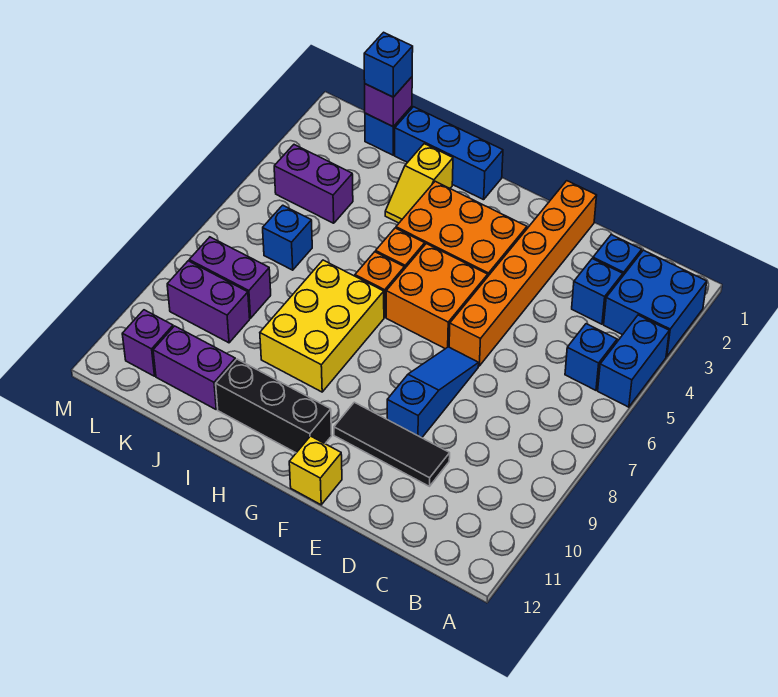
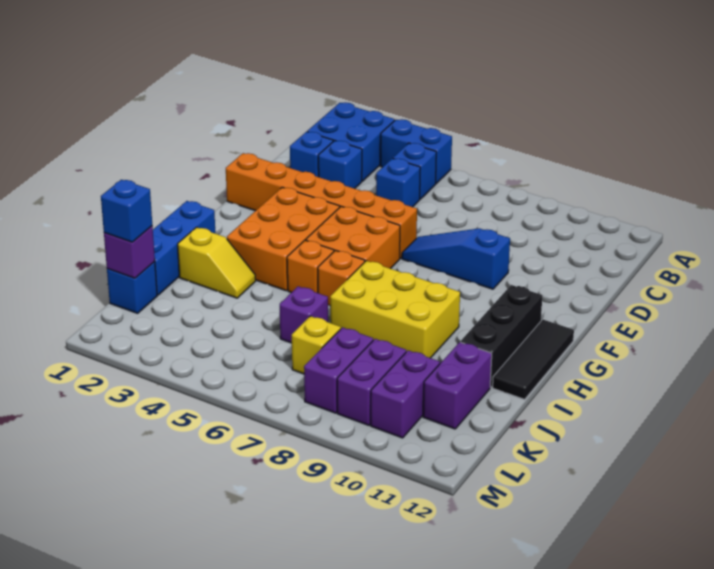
black 1x3 tile [334,402,450,486] -> black 1x3 tile moved to [493,319,574,399]
yellow 1x1 brick [289,436,342,505] -> yellow 1x1 brick moved to [292,316,341,374]
purple 1x2 brick [274,145,353,223] -> purple 1x2 brick moved to [371,350,440,438]
blue 1x1 brick [263,205,312,270] -> blue 1x1 brick moved to [376,158,420,207]
purple 1x1 brick [122,310,173,376] -> purple 1x1 brick moved to [280,286,328,343]

